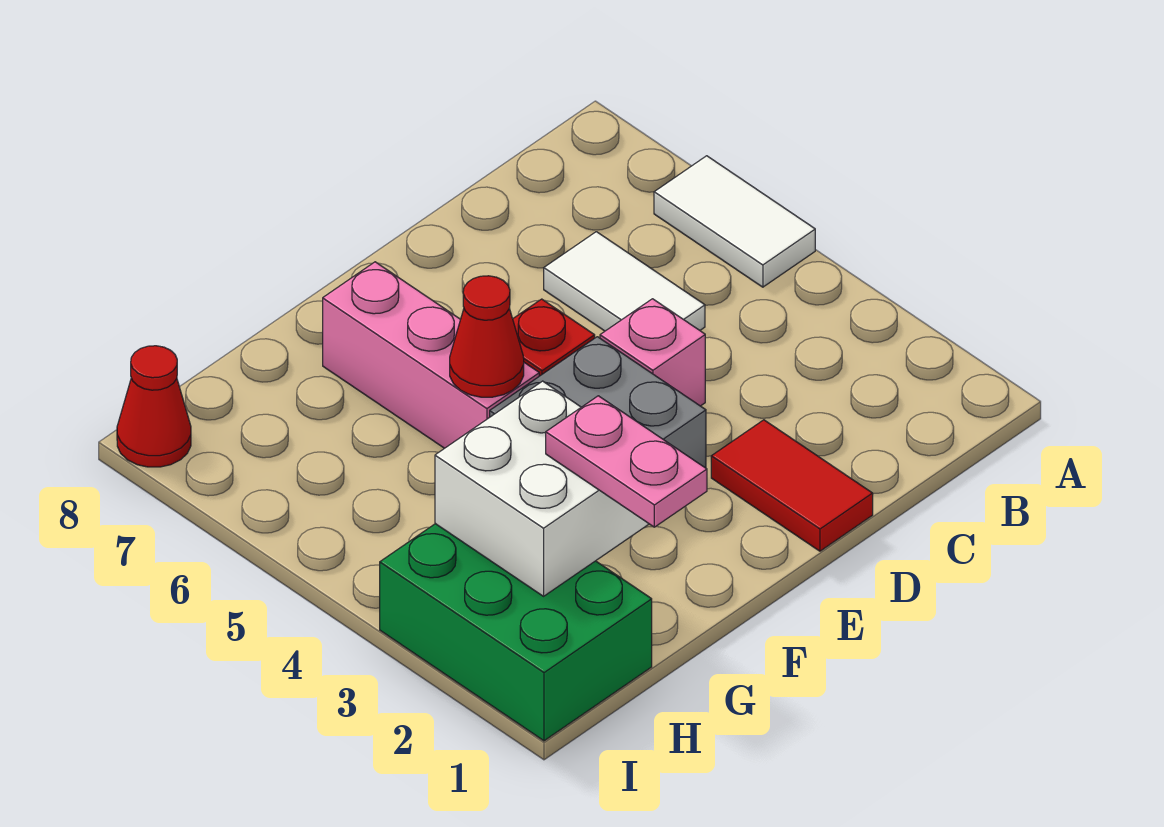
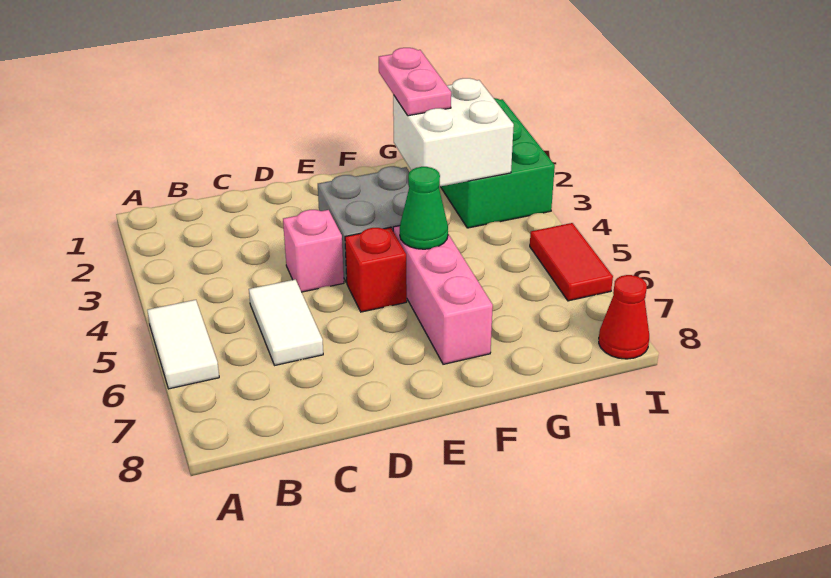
red 1x2 tile [711,420,873,551] -> red 1x2 tile moved to [530,223,613,301]
red 1x1 cone [450,276,524,397] -> green 1x1 cone [400,167,448,249]

